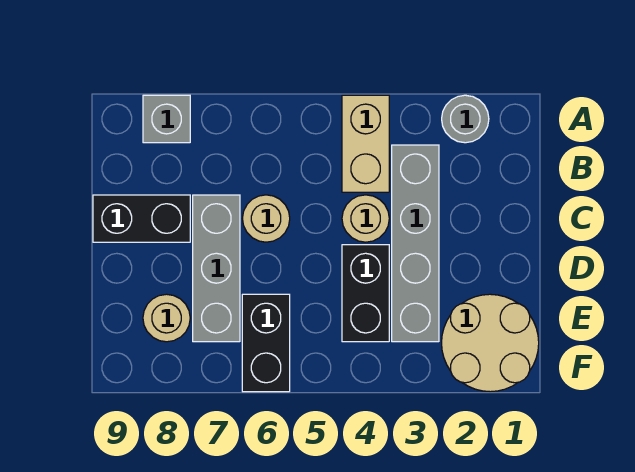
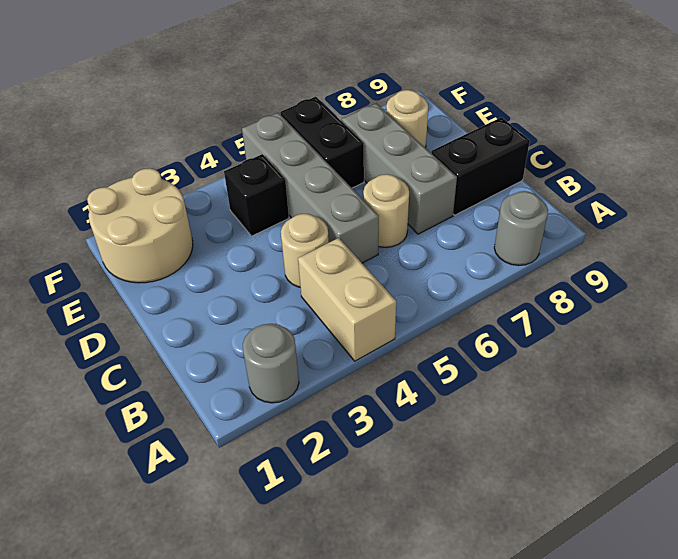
grey 1x1 brick [143,95,190,143] -> grey 1x1 round brick [494,191,548,266]
grey 1x4 brick [392,145,439,342] -> grey 1x4 brick moved to [242,113,379,263]
black 1x2 brick [342,245,389,342] -> black 1x1 brick [224,154,289,236]

